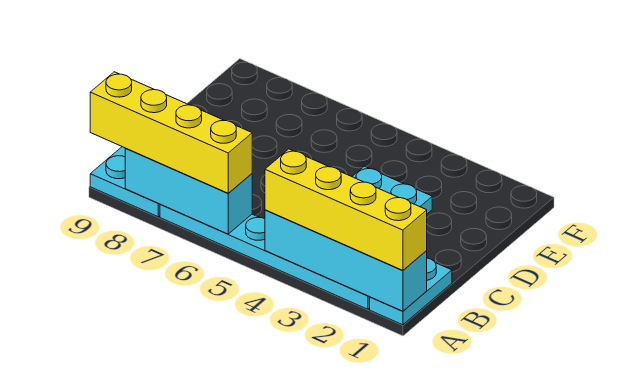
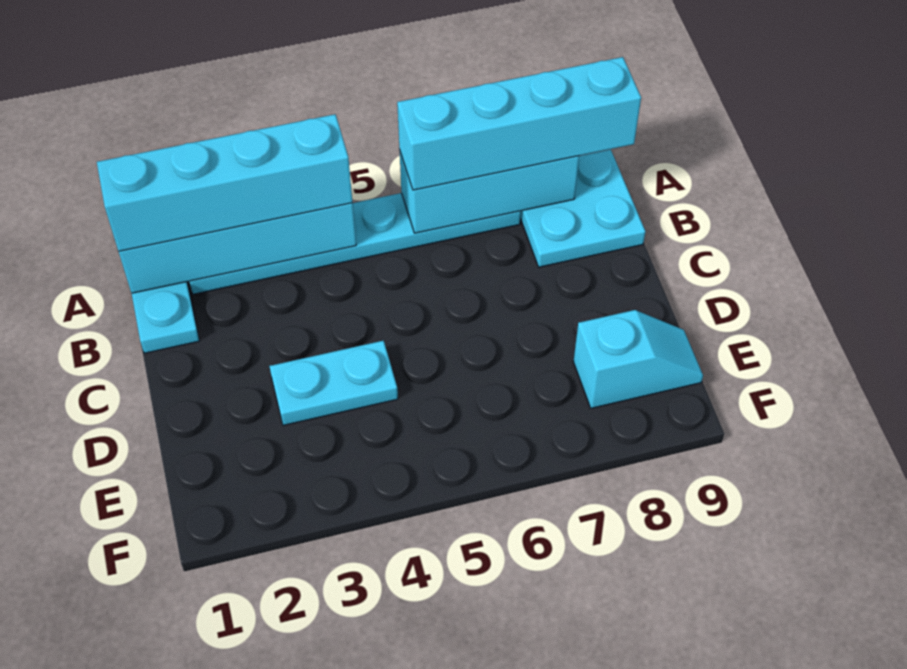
yellow 1x4 brick [265,149,427,271] -> cyan 1x4 brick [97,114,352,251]
yellow 1x4 brick [90,72,252,193] -> cyan 1x4 brick [397,57,641,190]
none -> cyan 1x2 slope [573,310,703,408]

